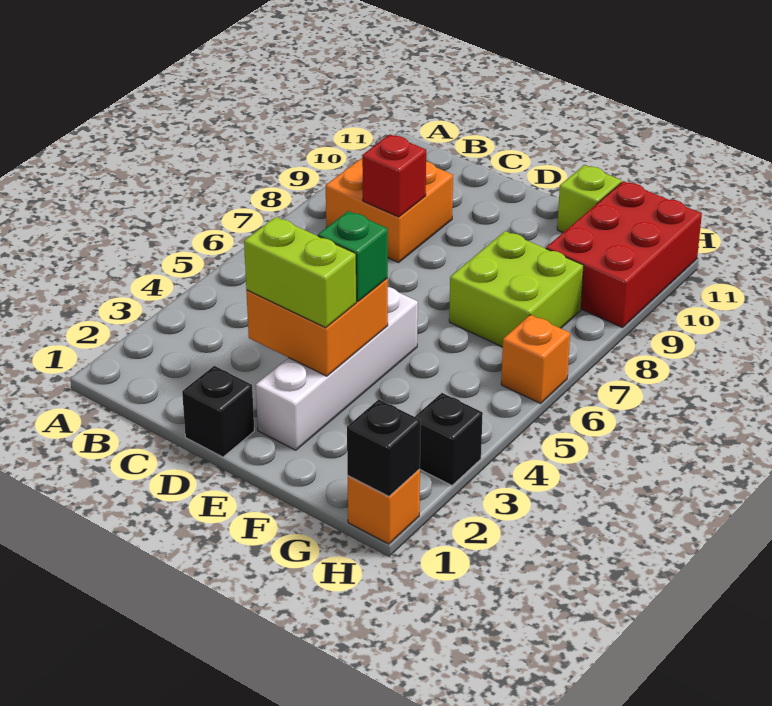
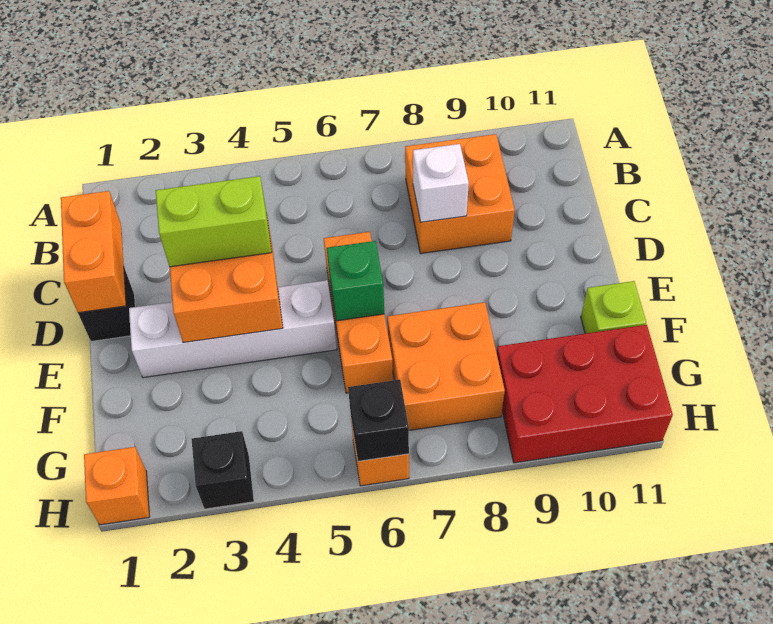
none -> orange 1x2 brick [61,191,126,313]
red 1x1 brick [362,134,426,217] -> white 1x1 brick [413,144,469,222]
lime 1x2 brick [244,217,356,328] -> lime 1x2 brick turned to [156,176,272,267]
none -> orange 1x3 brick [324,232,393,393]
green 1x1 brick [318,211,388,302] -> green 1x1 brick moved to [327,241,384,321]
lime 2x2 brick [449,231,584,347] -> orange 2x2 brick [387,302,505,430]
black 1x1 brick [347,399,421,496] -> black 1x1 brick moved to [348,380,409,461]

